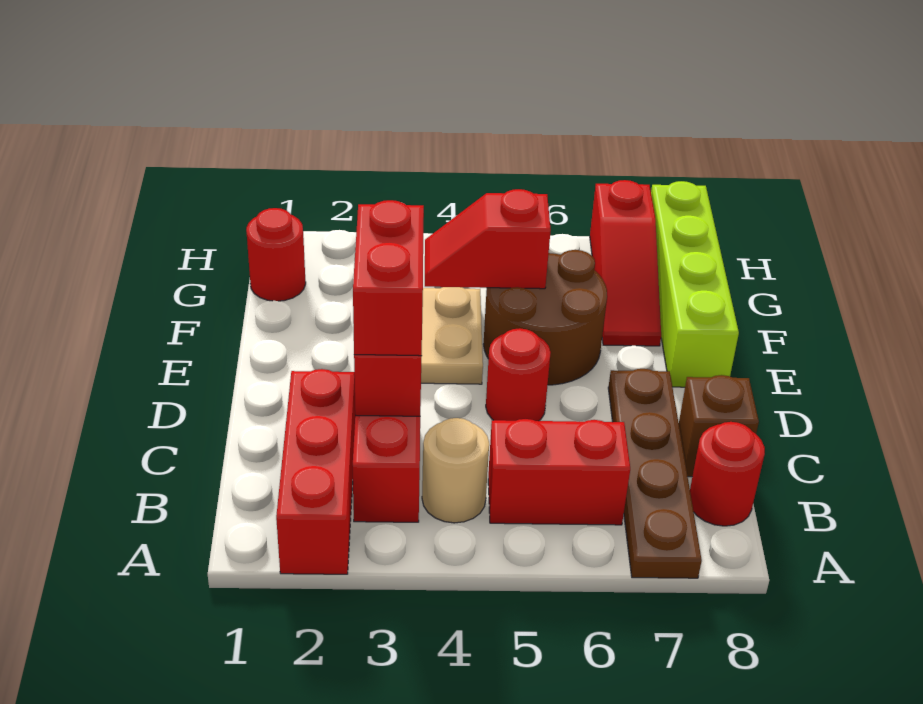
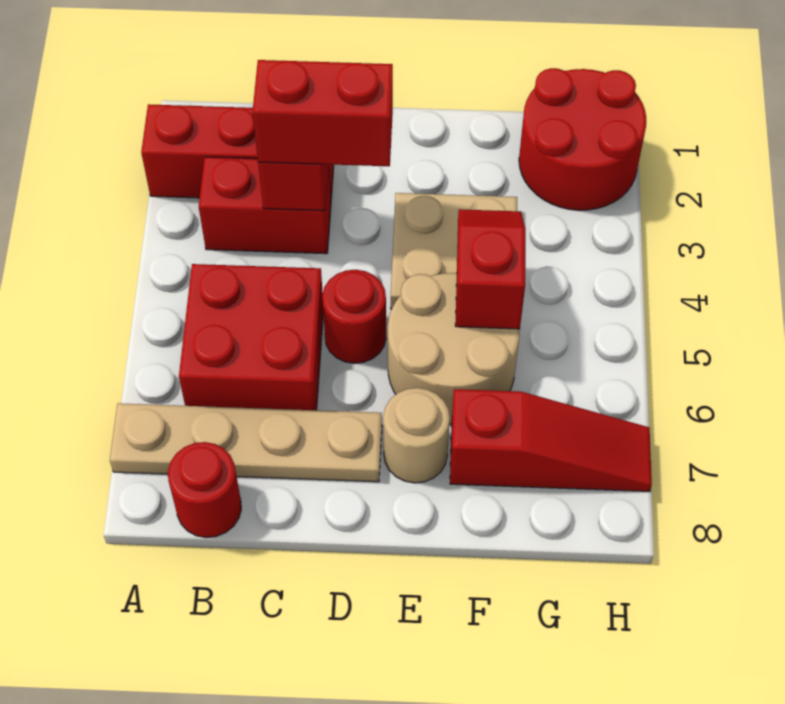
brown 1x4 plate [608,369,702,578] -> tan 1x4 plate [110,403,382,482]
tan 1x1 round brick [422,418,489,523] -> tan 1x1 round brick moved to [383,388,450,483]
red 1x2 brick [488,419,630,525] -> red 2x2 brick [179,264,323,410]
brown 1x1 brick [679,375,759,477] -> none
brown 2x2 round brick [484,250,607,385] -> tan 2x2 round brick [388,273,520,424]
lime 1x4 brick [651,181,739,387] -> none
red 1x3 slope [590,180,661,346] -> red 1x3 slope turned to [450,389,652,491]
red 1x1 round brick [246,208,306,301] -> red 2x2 round brick [519,68,646,210]

